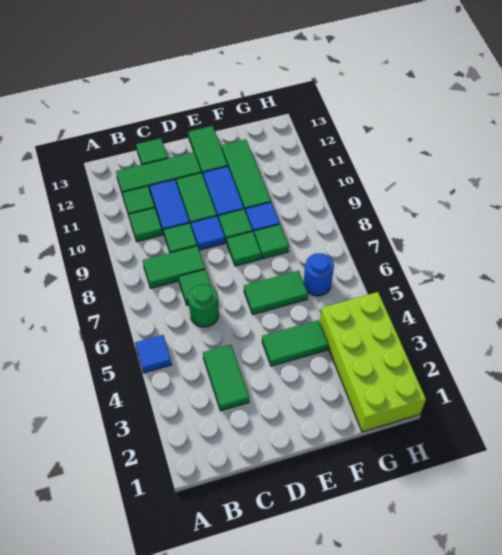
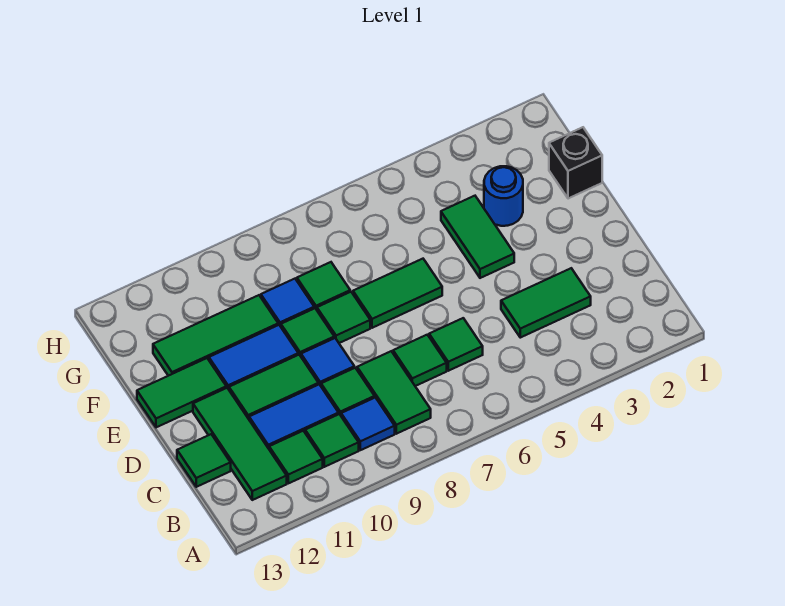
blue 1x1 tile [135,335,172,373] -> blue 1x1 tile moved to [341,398,395,450]
green 1x1 round brick [188,284,219,327] -> green 1x1 tile [429,318,483,371]
green 1x2 tile [244,271,308,315] -> green 1x2 tile turned to [353,259,442,328]
none -> black 1x1 brick [549,127,602,199]
lime 2x4 brick [320,292,426,432] -> none
blue 1x1 round brick [304,253,334,296] -> blue 1x1 round brick moved to [484,166,523,226]

